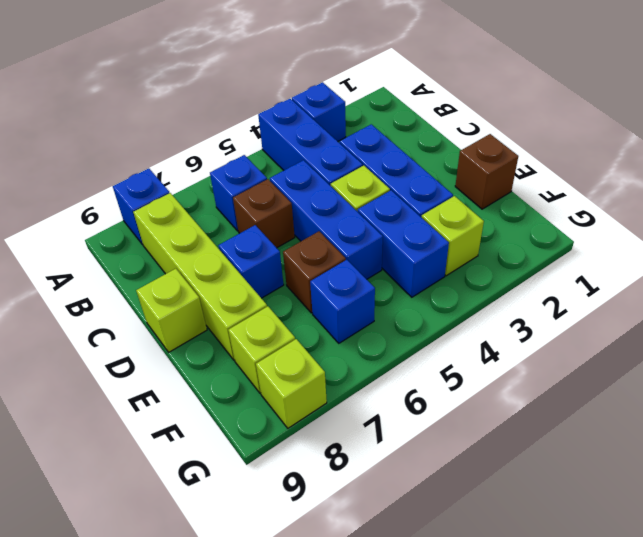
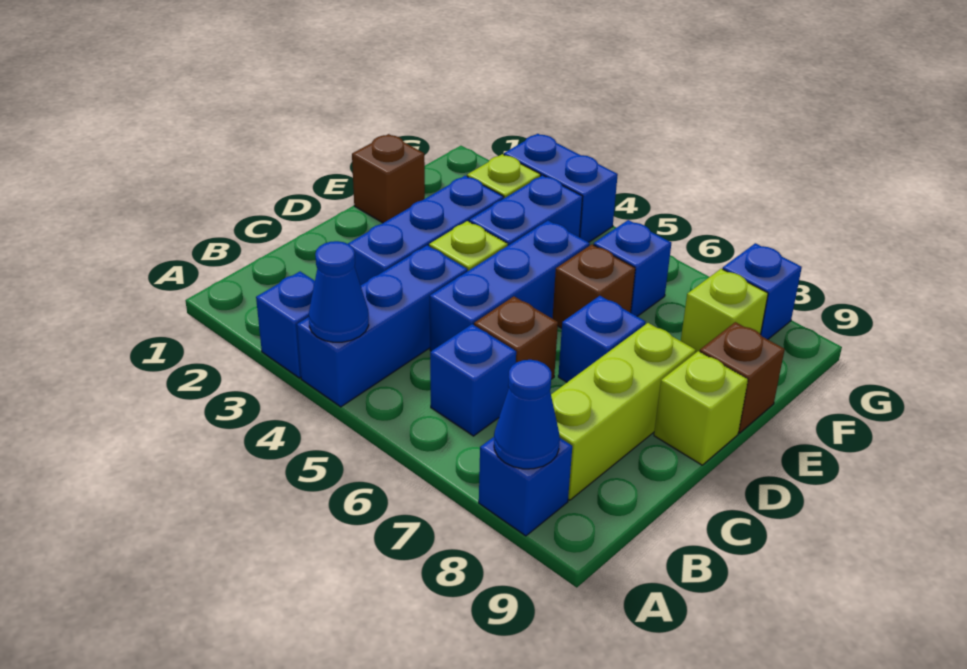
none -> blue 1x1 cone [309,241,369,342]
none -> blue 1x1 cone [494,360,560,469]
lime 1x4 brick [133,193,267,360] -> lime 1x3 brick [551,323,696,500]
none -> brown 1x1 brick [700,322,785,433]
none -> blue 1x2 brick [504,134,618,242]
lime 1x1 brick [256,339,327,428] -> blue 1x1 brick [723,243,802,339]

